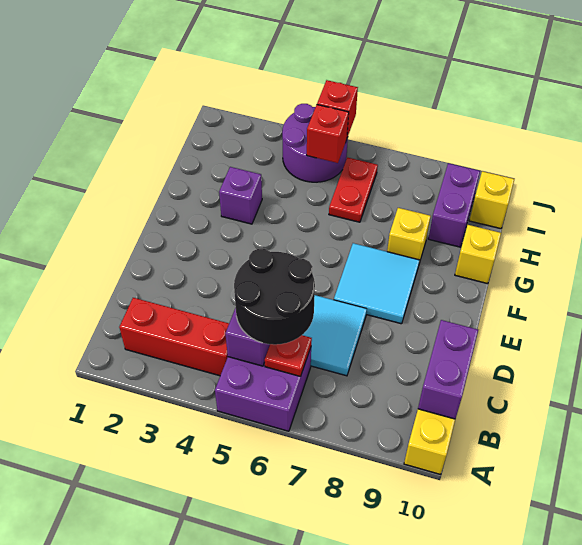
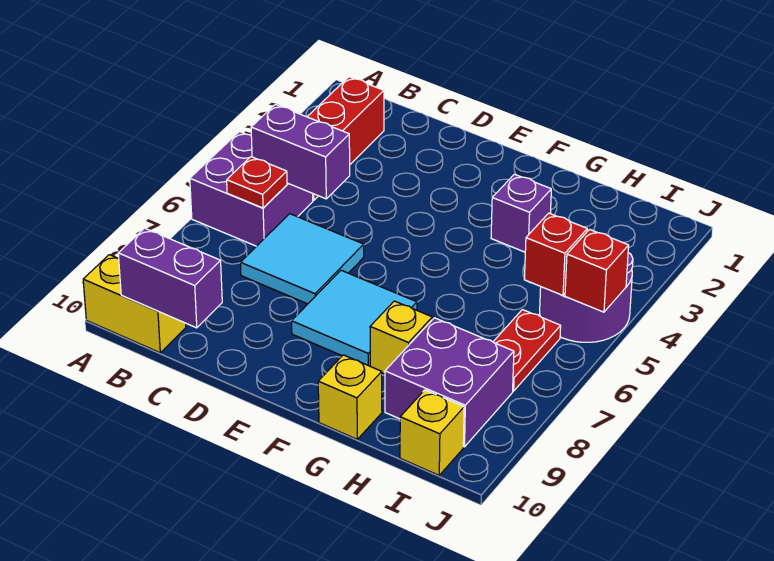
black 2x2 round brick [234,249,315,345] -> none
red 1x2 plate [329,157,378,222] -> red 1x2 plate turned to [493,310,561,391]
purple 1x2 brick [428,163,480,247] -> purple 2x2 brick [385,318,514,447]

